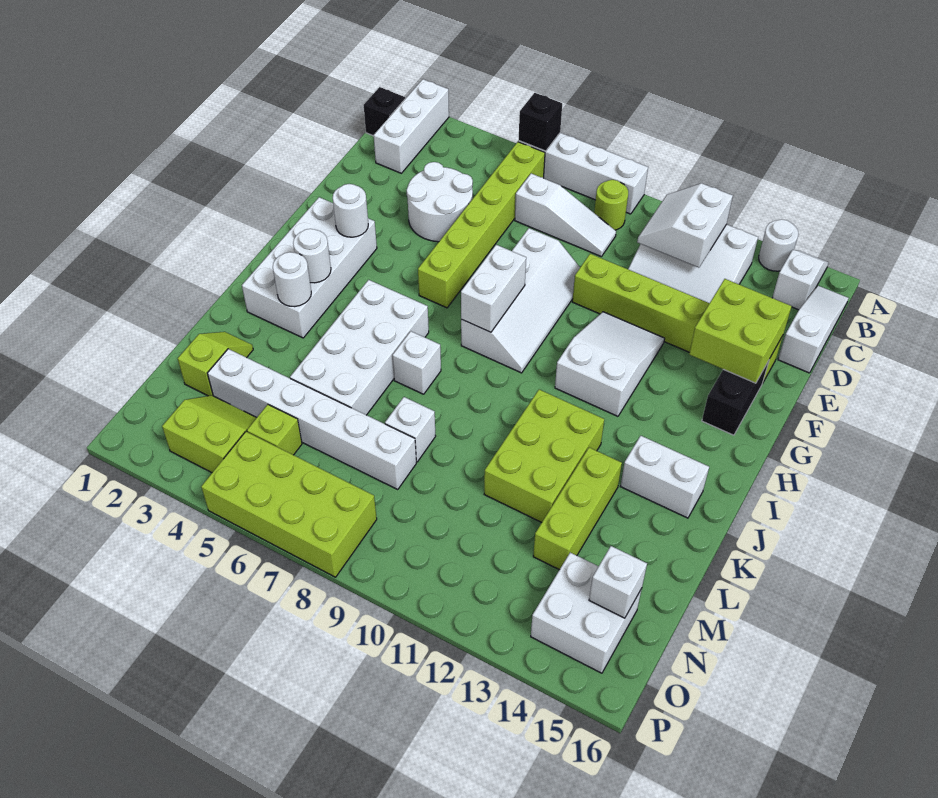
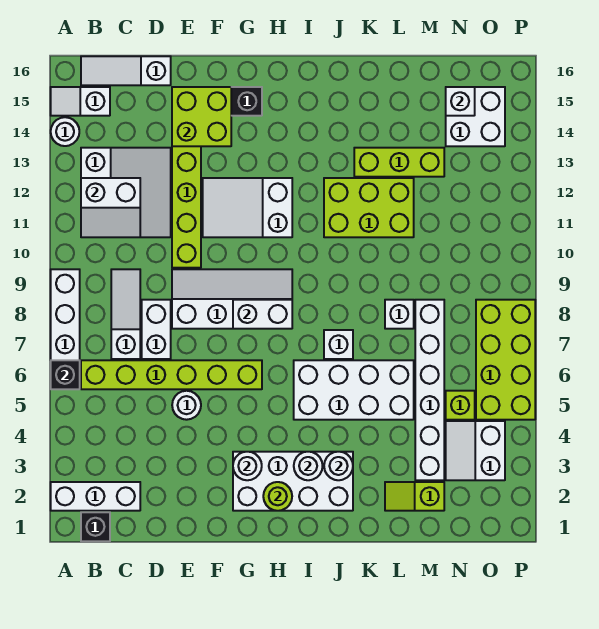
lime 1x1 round brick [594,180,628,230] -> lime 1x1 round brick moved to [263,482,292,511]
white 2x2 round brick [407,162,473,242] -> white 1x1 round brick [172,391,201,420]
white 1x2 brick [620,436,709,518] -> white 1x2 brick moved to [142,300,171,359]
lime 2x2 slope [162,395,257,473] -> white 2x2 slope [446,421,505,480]

